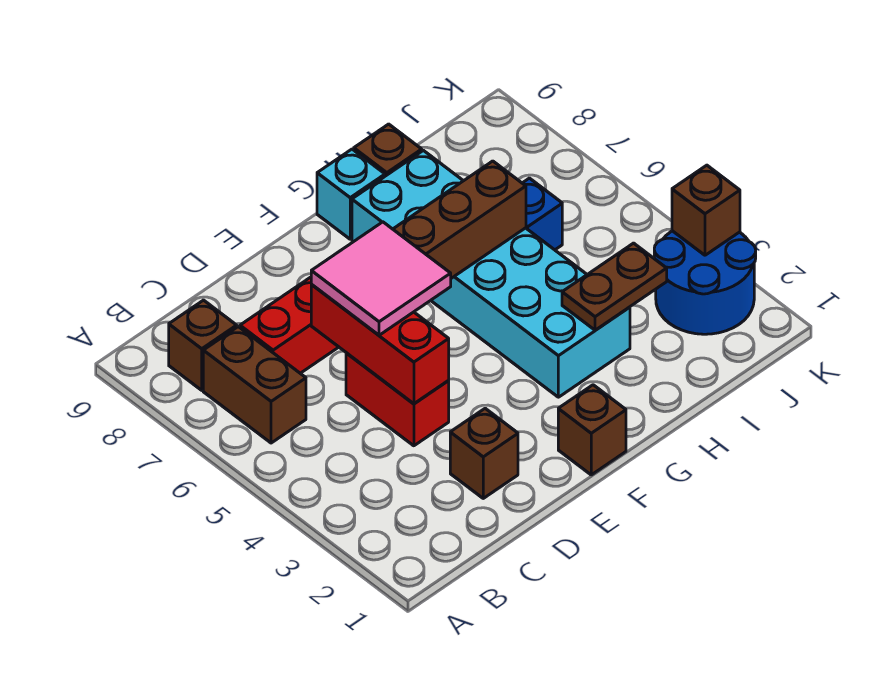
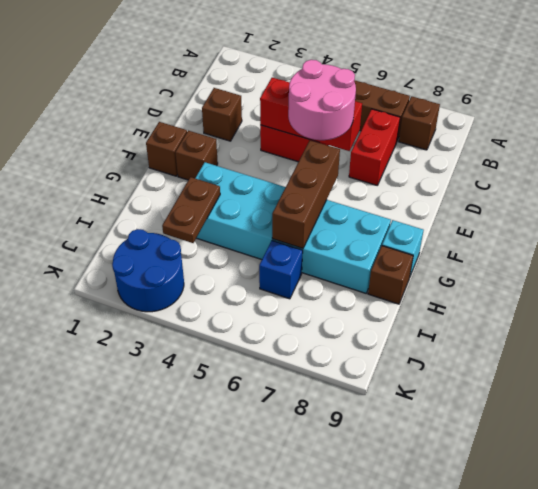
pink 2x2 tile [311,222,451,335] -> pink 2x2 round brick [288,60,356,140]
brown 1x1 brick [672,165,740,255] -> brown 1x1 brick moved to [175,131,218,180]

